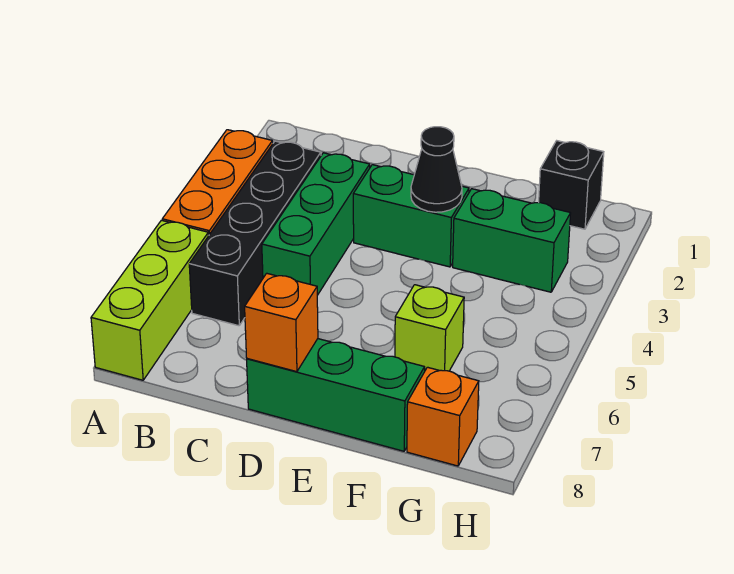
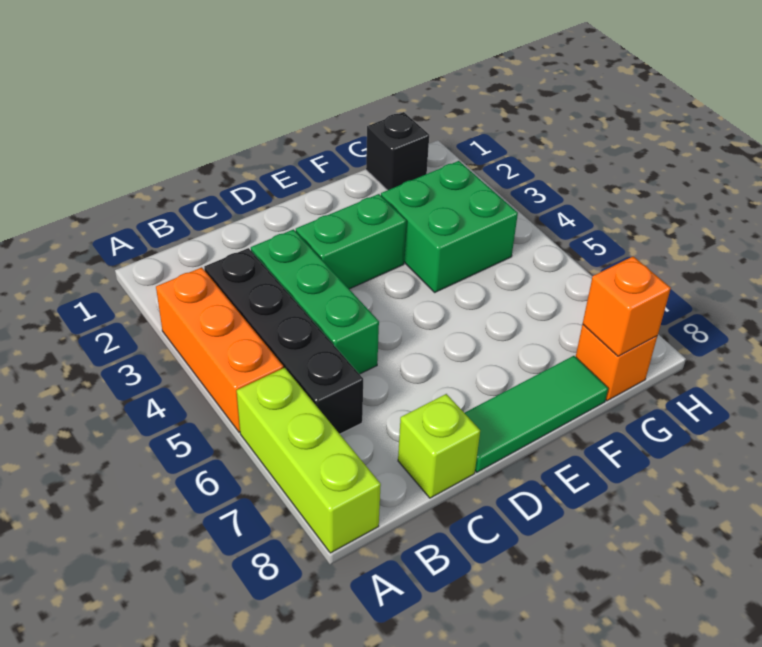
green 1x3 brick [247,339,425,451] -> green 1x3 tile [465,356,608,472]
orange 1x1 brick [245,273,318,372] -> orange 1x1 brick moved to [583,256,671,356]
black 1x1 cone [411,127,462,212] -> none
green 1x2 brick [453,189,571,292] -> green 2x2 brick [381,161,518,292]
lime 1x1 brick [395,285,464,371] -> lime 1x1 brick moved to [398,394,480,498]

